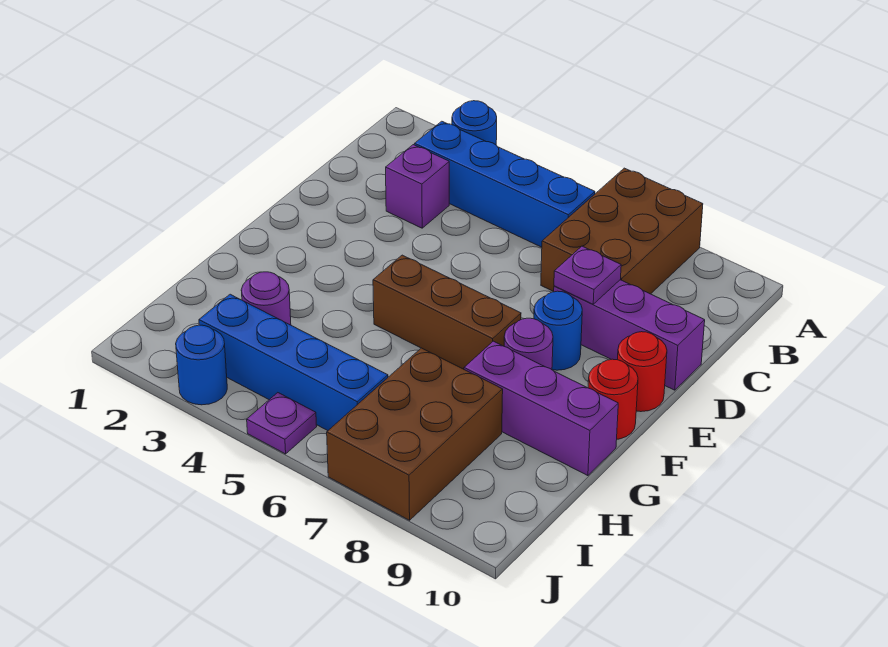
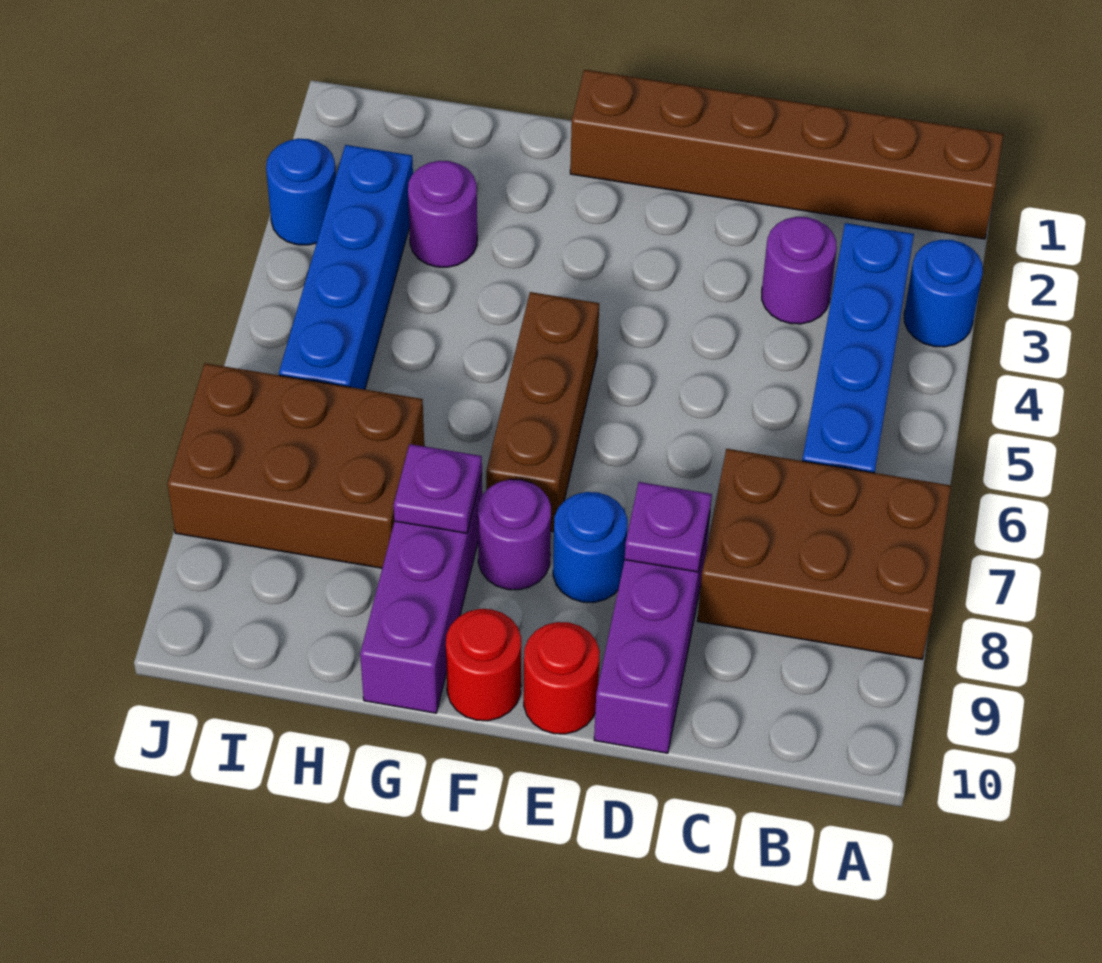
none -> brown 1x6 brick [570,70,1003,239]
purple 1x1 brick [386,145,449,228] -> purple 1x1 round brick [762,217,837,324]
purple 1x1 plate [247,393,317,454] -> purple 1x1 plate moved to [394,444,482,533]

